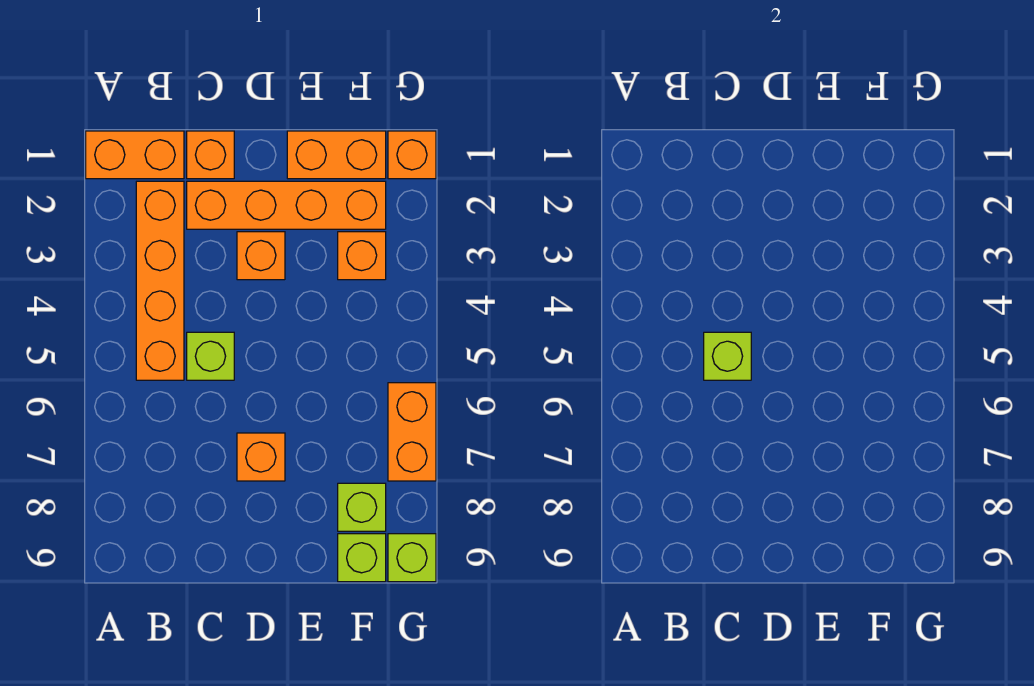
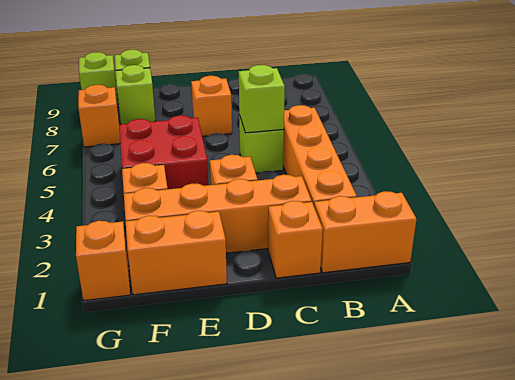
none -> red 2x2 brick [119,115,208,189]
orange 1x2 brick [388,383,436,481] -> orange 1x1 brick [78,85,120,147]

